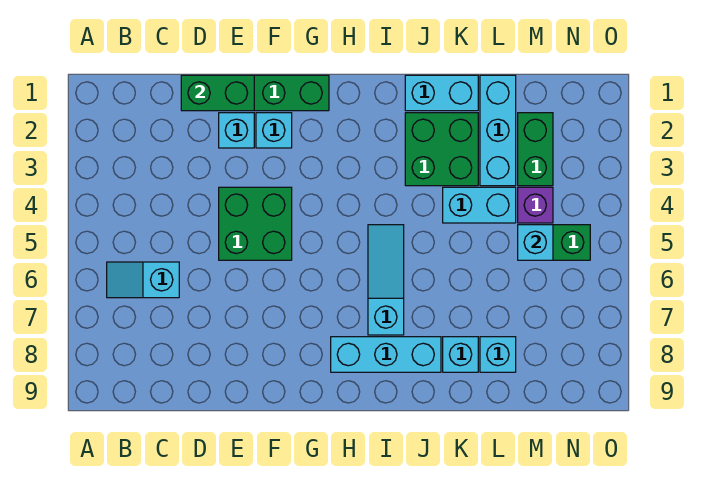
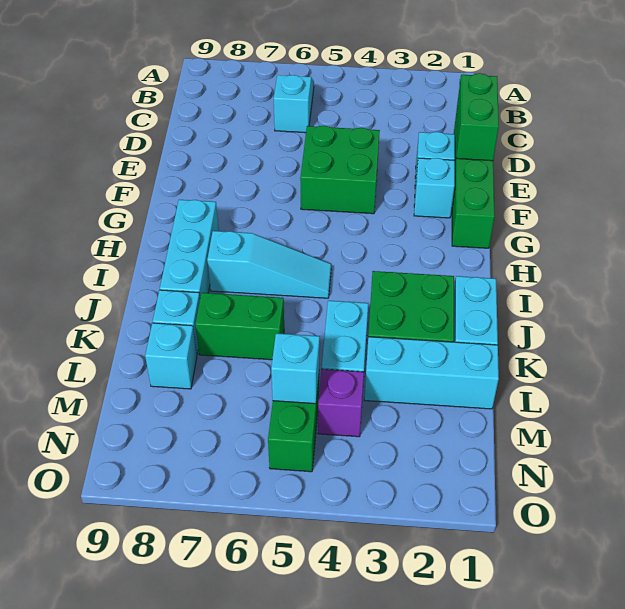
green 1x2 brick [518,113,553,186] -> green 1x2 brick moved to [195,293,284,360]

